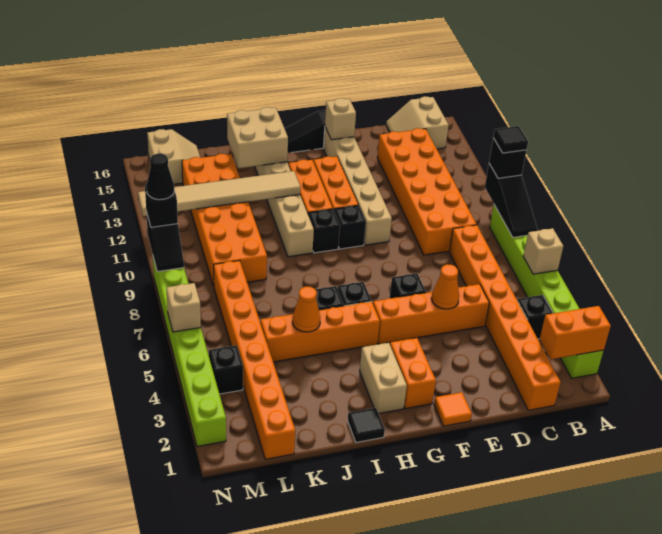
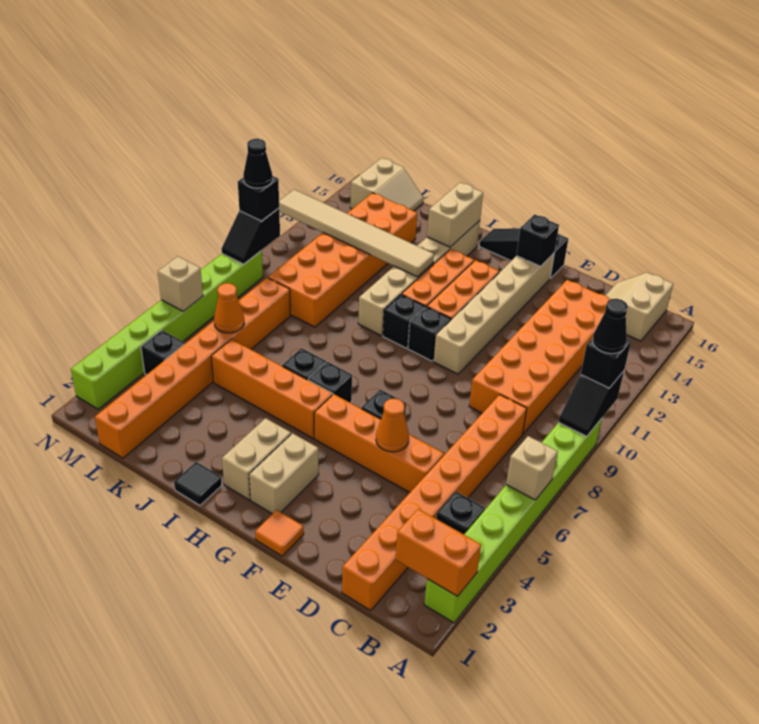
black 1x3 slope [485,164,538,237] -> black 1x2 slope [559,371,624,436]
black 1x1 tile [493,126,528,153] -> black 1x1 cone [593,299,628,354]
tan 1x1 brick [325,98,356,140] -> black 1x1 brick [516,214,559,266]
orange 1x2 brick [390,338,436,409] -> tan 1x2 brick [249,433,319,514]
tan 2x2 brick [227,107,288,168] -> tan 1x2 brick [427,183,483,247]
orange 1x1 cone [292,287,320,332] -> orange 1x1 cone moved to [214,283,244,333]

